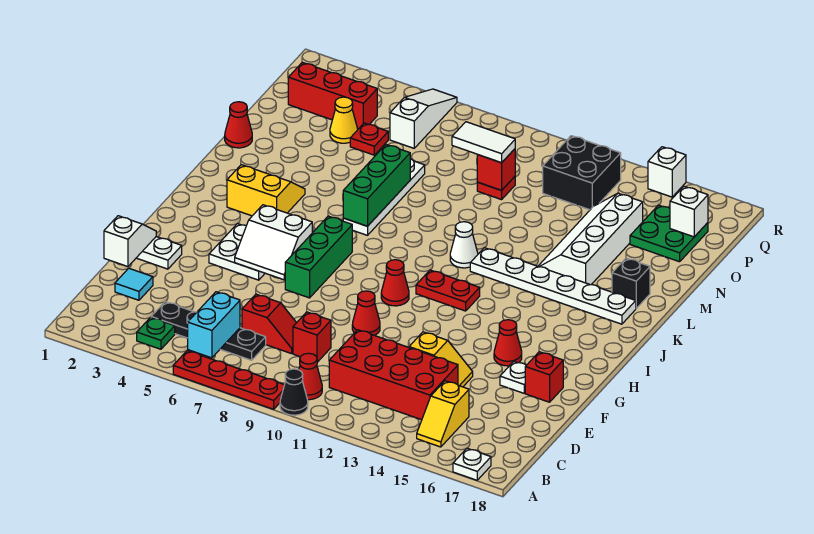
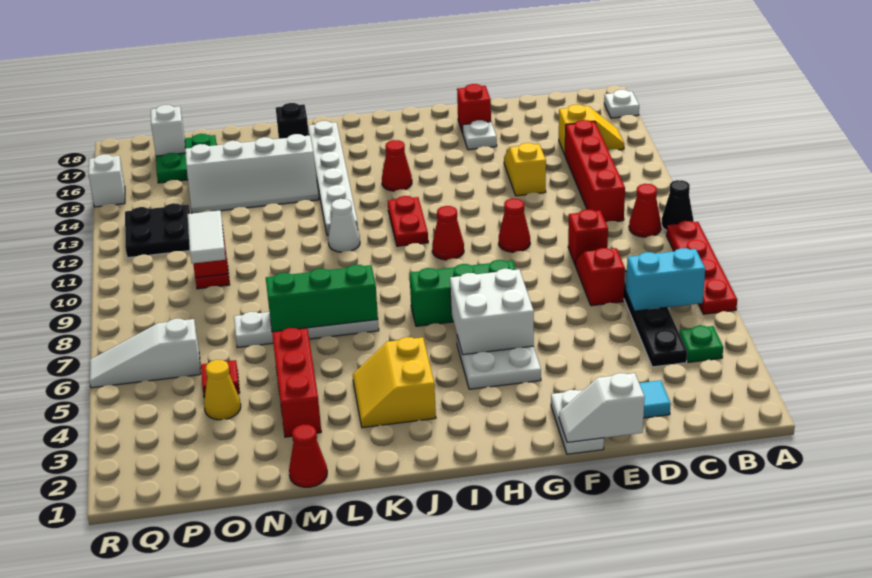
red 2x4 brick [329,330,458,420] -> red 1x4 brick [565,120,625,222]
white 2x2 slope [235,205,312,280] -> white 2x2 brick [450,269,534,355]
red 1x1 cone [494,320,522,366] -> red 1x1 cone moved to [382,140,412,191]
red 1x3 brick [288,62,377,129] -> red 1x3 brick moved to [272,328,321,437]
black 2x2 brick [543,136,621,210] -> black 2x2 plate [125,203,190,258]

